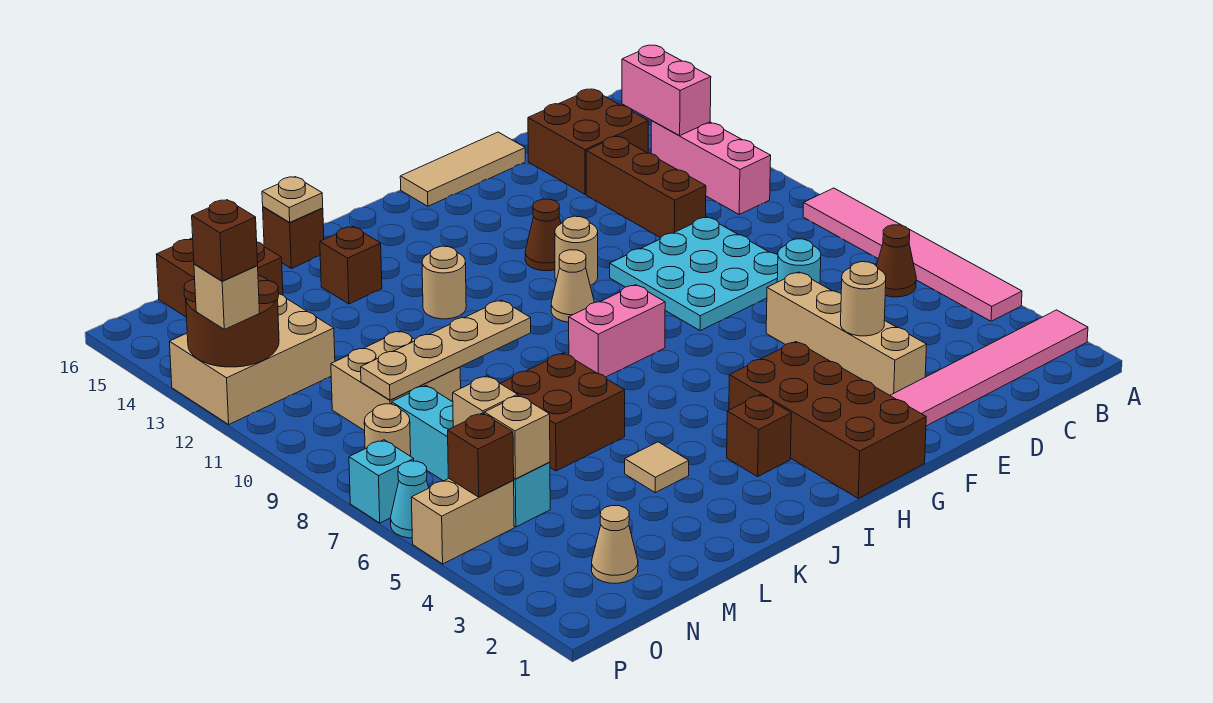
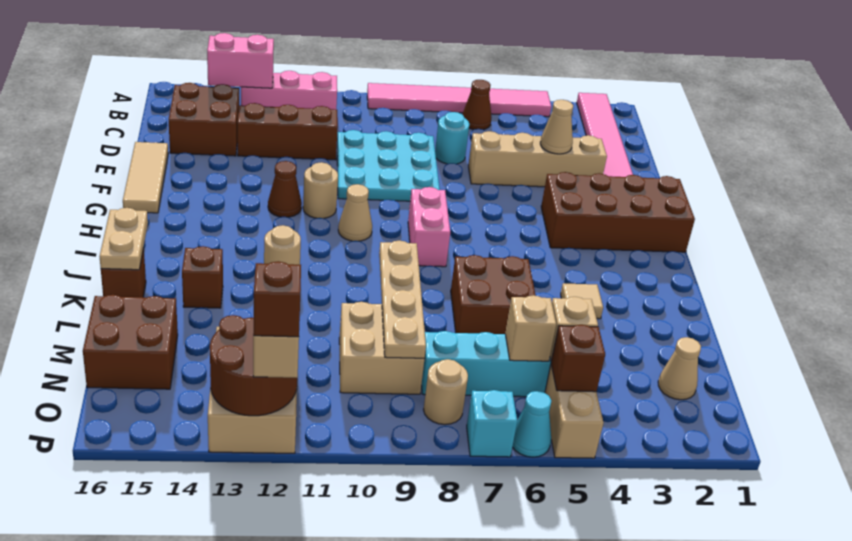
tan 1x1 round brick [841,262,886,336] -> tan 1x1 cone [540,100,573,154]
brown 1x1 brick [727,395,791,477] -> none
tan 1x1 plate [262,177,323,223] -> tan 1x2 plate [100,208,148,270]

